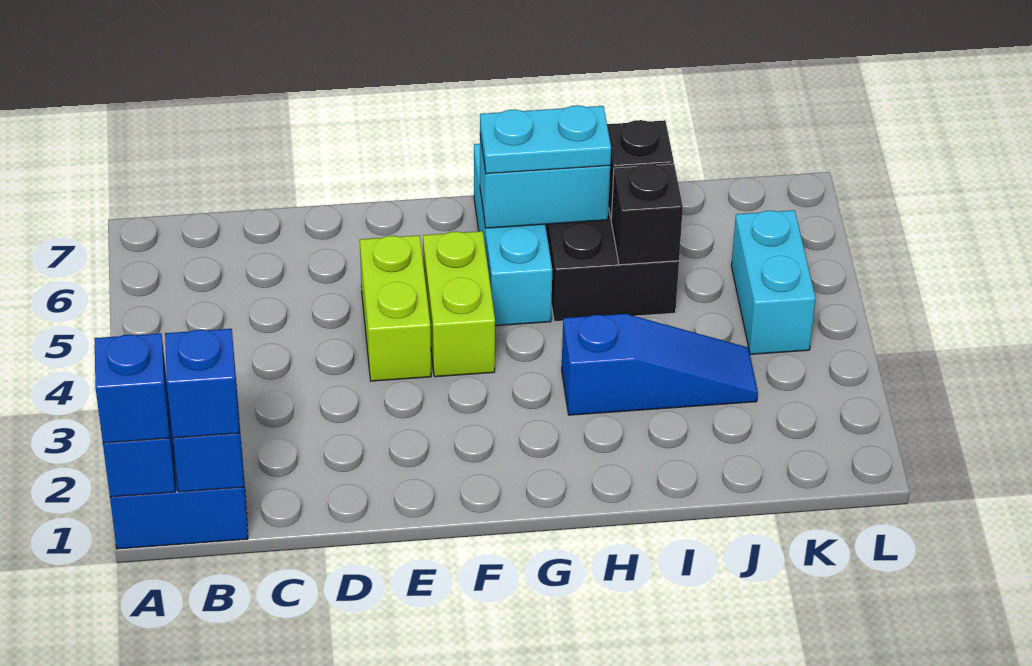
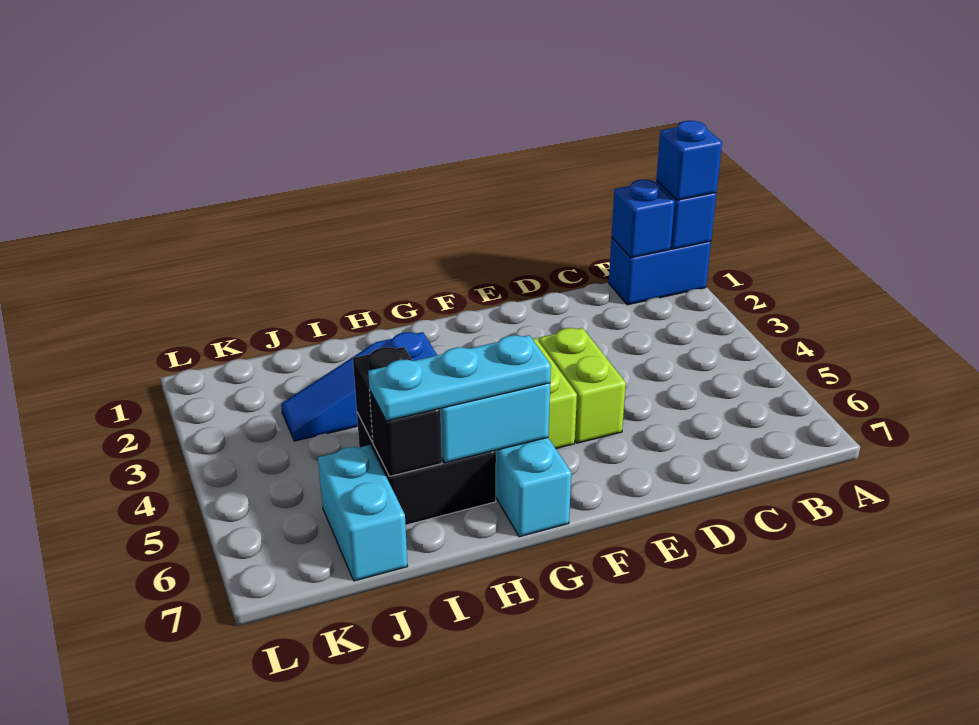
blue 1x1 brick [165,329,239,438] -> none
cyan 1x2 plate [480,105,611,174] -> cyan 1x3 plate [368,335,551,421]
cyan 1x2 brick [731,210,816,354] -> cyan 1x2 brick moved to [318,445,408,581]

